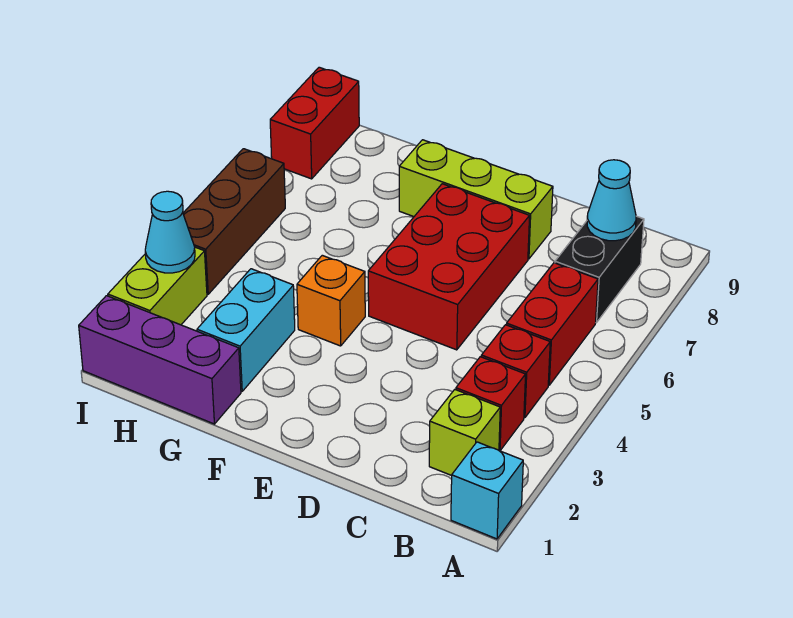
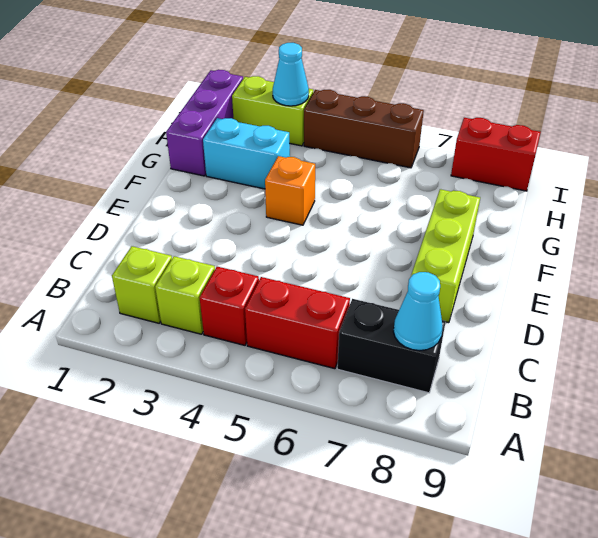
cyan 1x1 brick [451,442,523,539] -> none
red 1x1 brick [456,357,526,451] -> lime 1x1 brick [155,256,215,334]
red 2x3 brick [368,184,530,350] -> none

